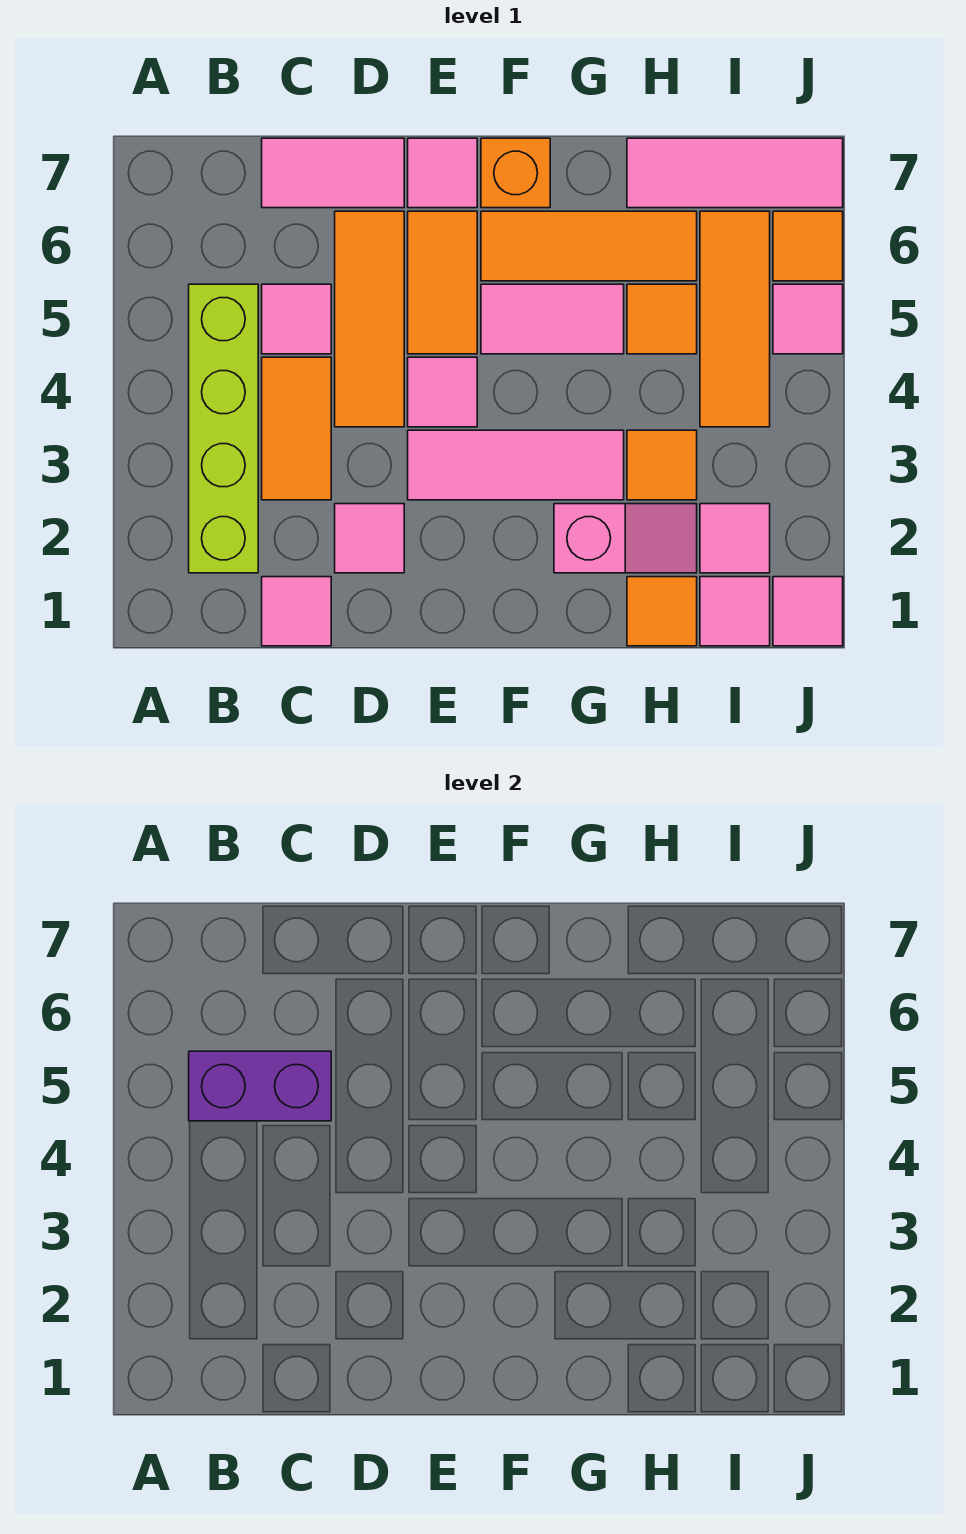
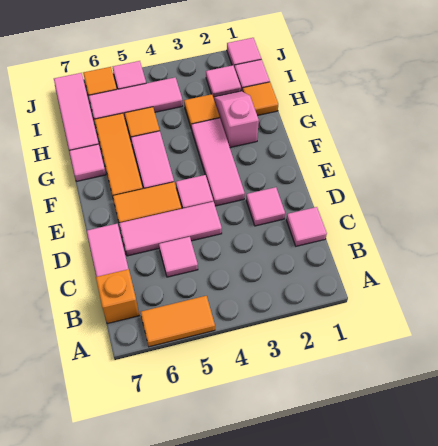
lime 1x4 brick [189,284,258,573] -> none
purple 1x2 brick [189,1051,331,1121] -> none
orange 1x2 tile [262,357,331,500] -> orange 1x2 tile moved to [141,296,215,347]
orange 1x3 tile [335,211,404,427] -> pink 1x3 tile [119,202,222,256]
pink 1x1 tile [408,138,477,208] -> pink 1x1 tile moved to [69,144,106,181]
orange 1x1 brick [481,138,550,208] -> orange 1x1 brick moved to [96,269,139,324]
orange 1x3 tile [700,211,770,427] -> pink 1x3 tile [89,78,183,119]

